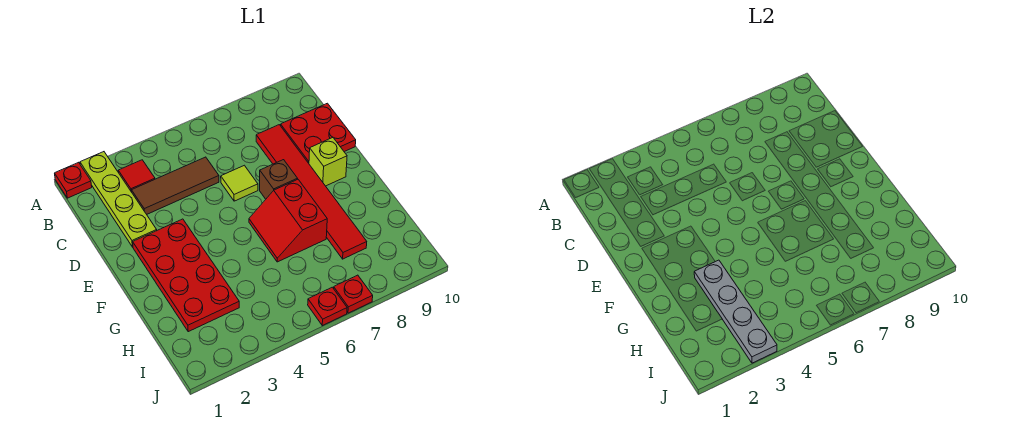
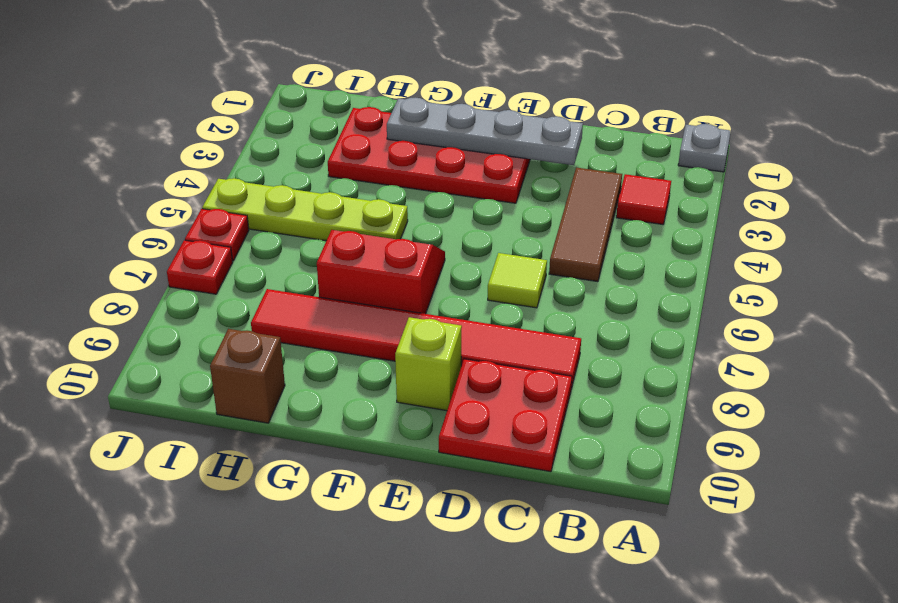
red 1x1 plate [55,162,92,198] -> grey 1x1 plate [678,124,731,172]
lime 1x4 plate [80,152,157,247] -> lime 1x4 plate moved to [202,178,408,241]
brown 1x1 brick [260,160,298,199] -> brown 1x1 brick moved to [210,329,285,423]
grey 1x4 plate [694,260,777,363] -> grey 1x4 plate moved to [387,97,583,165]

